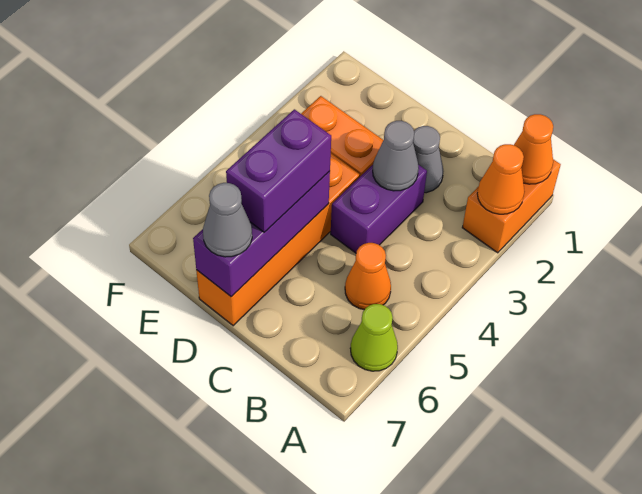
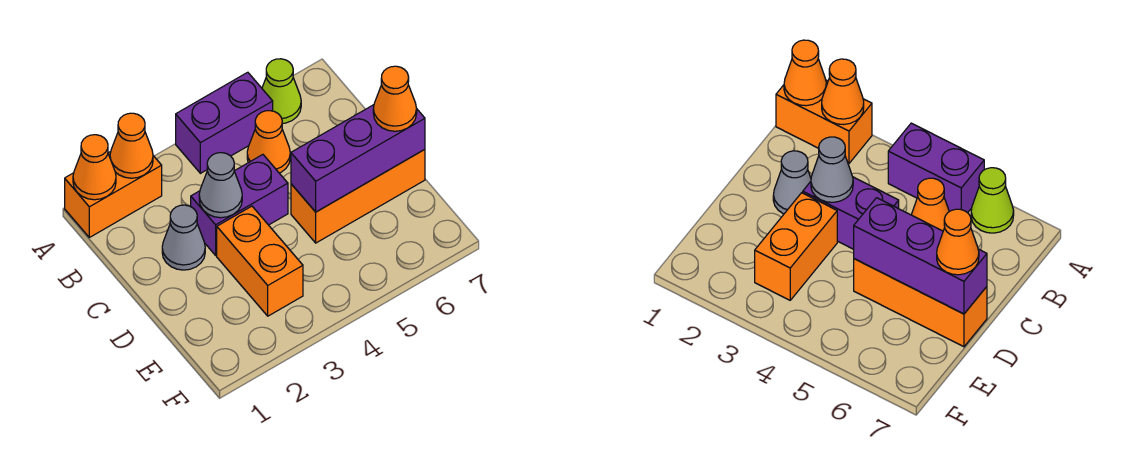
orange 1x4 brick [196,154,360,326] -> orange 1x3 brick [291,149,425,243]
purple 1x2 brick [226,109,331,232] -> purple 1x2 brick moved to [176,72,273,173]
grey 1x1 cone [203,183,252,257] -> orange 1x1 cone [373,66,417,131]

